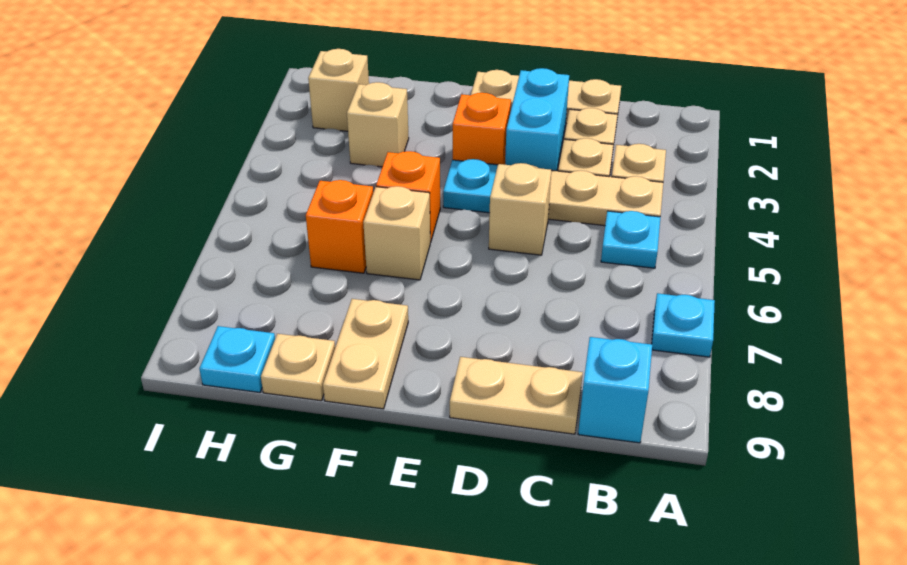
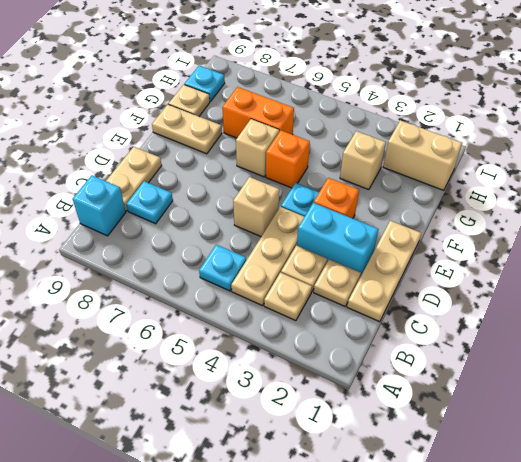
cyan 1x1 plate [652,293,715,357] -> cyan 1x1 plate moved to [126,181,173,224]
orange 1x1 brick [306,180,373,273] -> orange 1x2 brick [222,87,294,138]
tan 1x1 brick [308,49,369,131] -> tan 1x2 brick [383,120,462,190]

